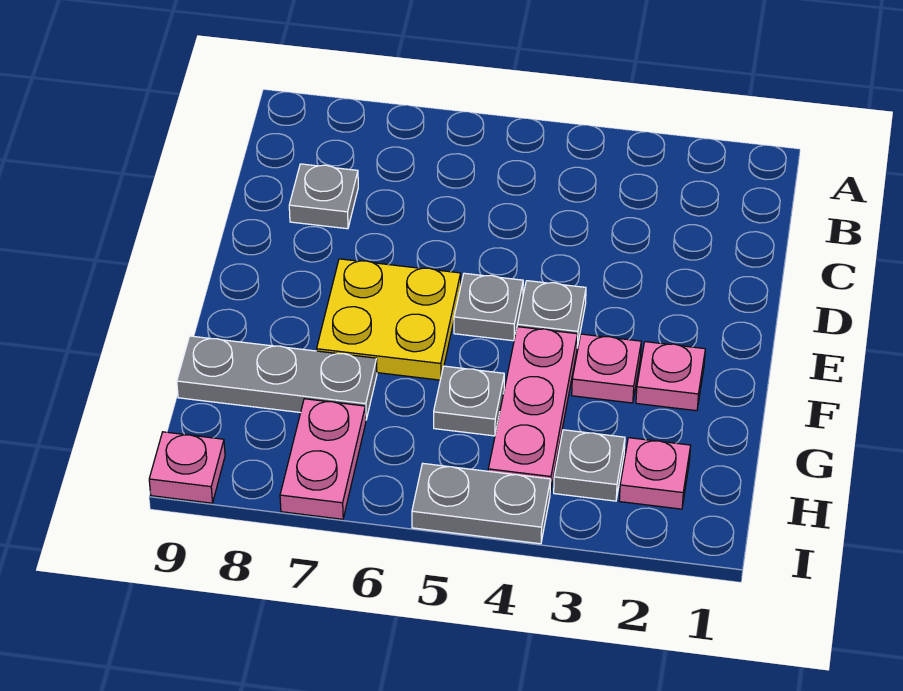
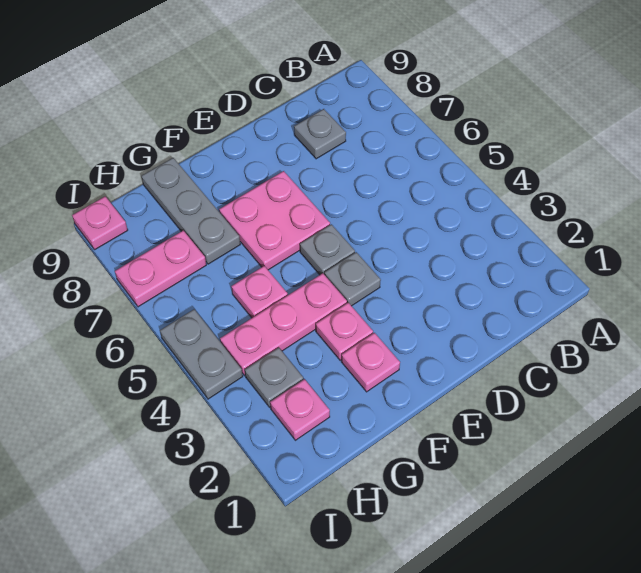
yellow 2x2 plate [317,259,461,380] -> pink 2x2 plate [219,171,330,270]
grey 1x1 plate [434,366,504,436] -> pink 1x1 plate [231,266,288,318]

